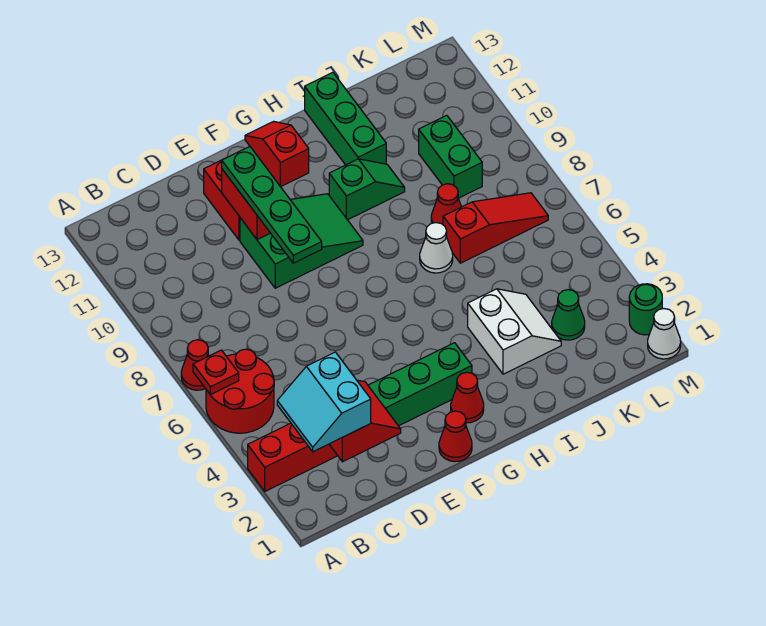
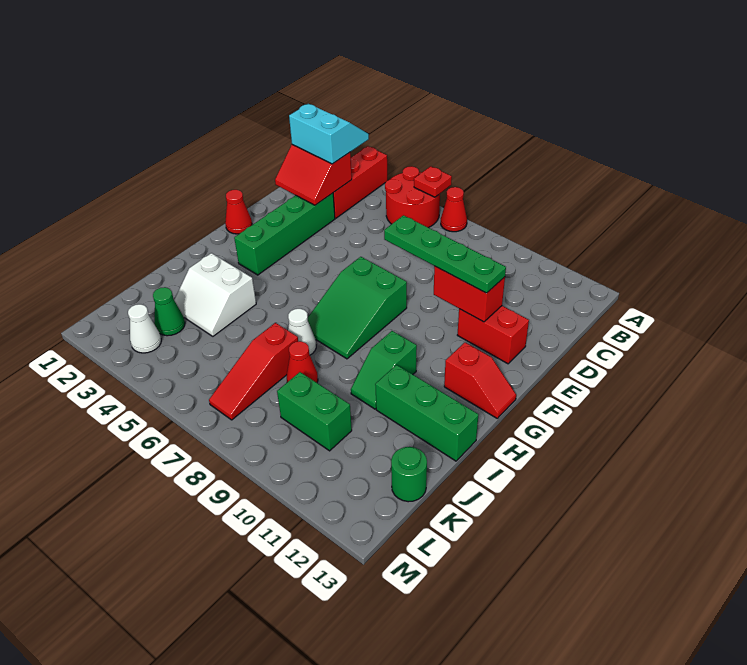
green 2x3 slope [240,194,363,288] -> green 2x3 slope moved to [308,257,407,359]
red 1x1 cone [451,372,484,423] -> none
white 1x1 cone [648,309,681,359] -> white 1x1 cone moved to [128,304,161,353]
green 1x1 round brick [629,284,662,335] -> green 1x1 round brick moved to [391,447,427,502]

